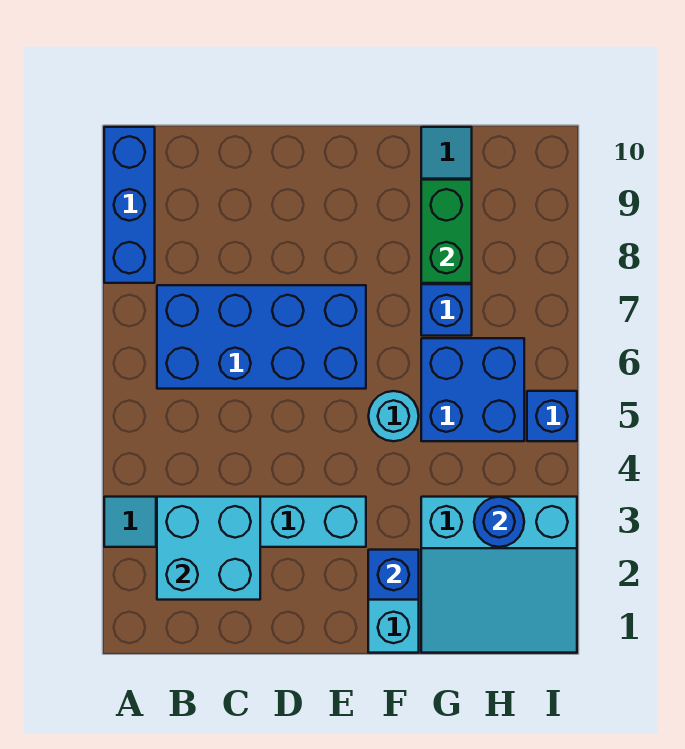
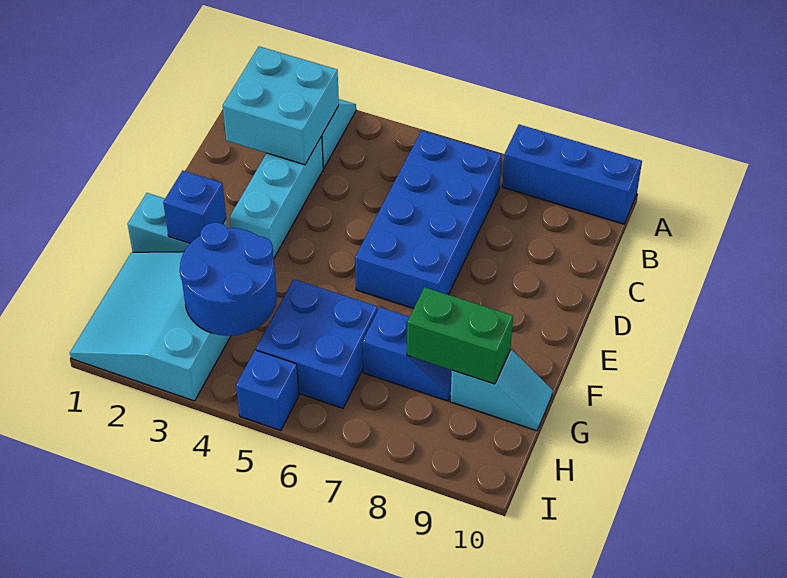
cyan 1x1 round brick [368,391,419,441] -> none
blue 1x1 round brick [474,497,524,547] -> blue 2x2 round brick [180,223,277,336]

